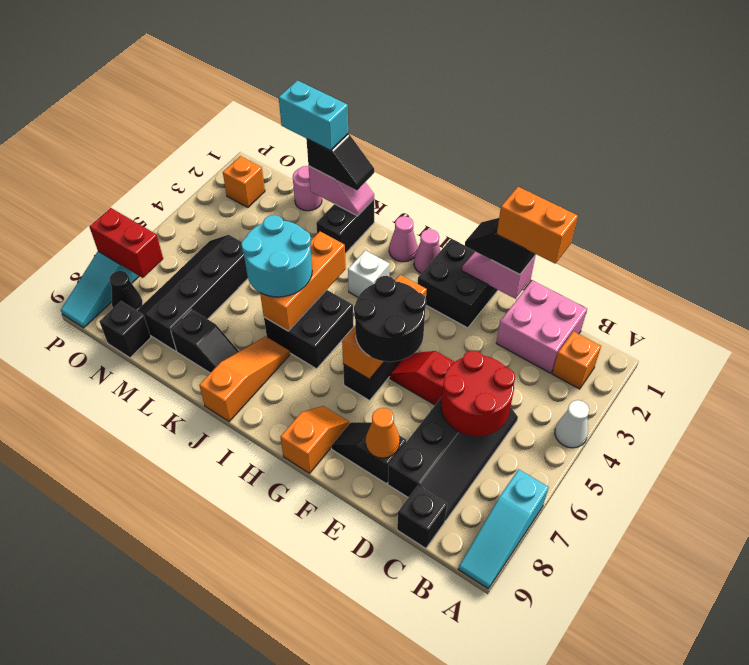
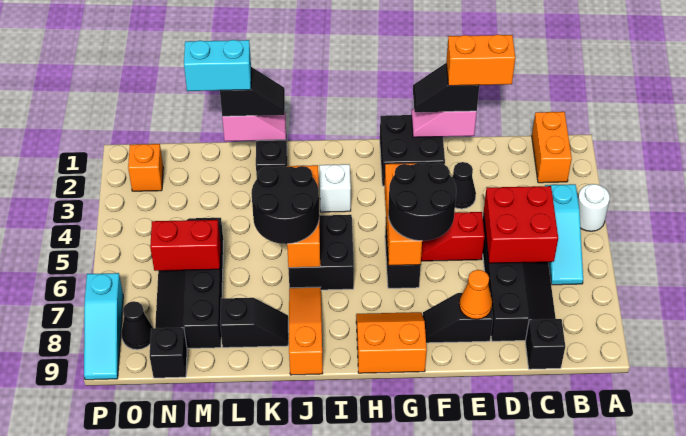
white 1x1 cone [555,400,589,448] -> white 1x1 round brick [578,184,610,231]
cyan 1x3 slope [458,469,549,589] -> cyan 1x3 slope moved to [545,184,583,285]
orange 1x1 brick [552,331,601,389] -> orange 1x2 brick [532,112,572,183]
pink 2x2 brick [496,280,587,373] -> none
red 2x2 round brick [441,350,515,436] -> red 2x2 brick [484,186,558,263]
none -> black 1x1 cone [452,162,476,209]
orange 1x2 slope [280,406,349,473] -> orange 2x2 slope [356,312,427,373]
pink 1x1 cone [414,229,440,273] -> none
pink 1x1 cone [389,216,417,262] -> none
cyan 2x2 round brick [241,215,312,297] -> black 2x2 round brick [251,166,319,244]
pink 1x1 round brick [293,166,322,211] -> none
red 1x2 brick [89,208,163,278] -> red 1x2 brick moved to [150,220,220,271]

